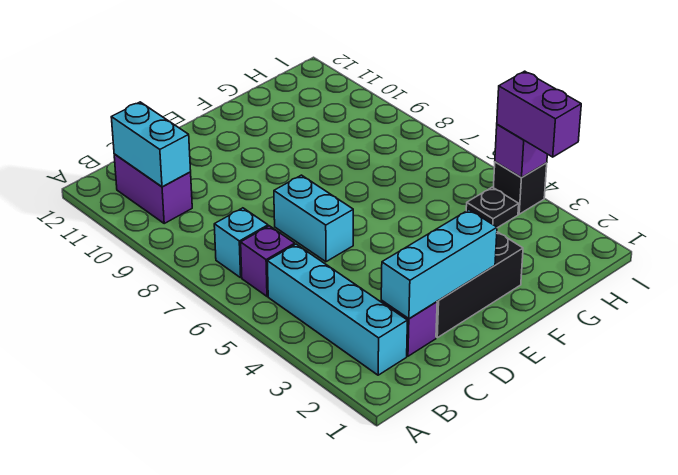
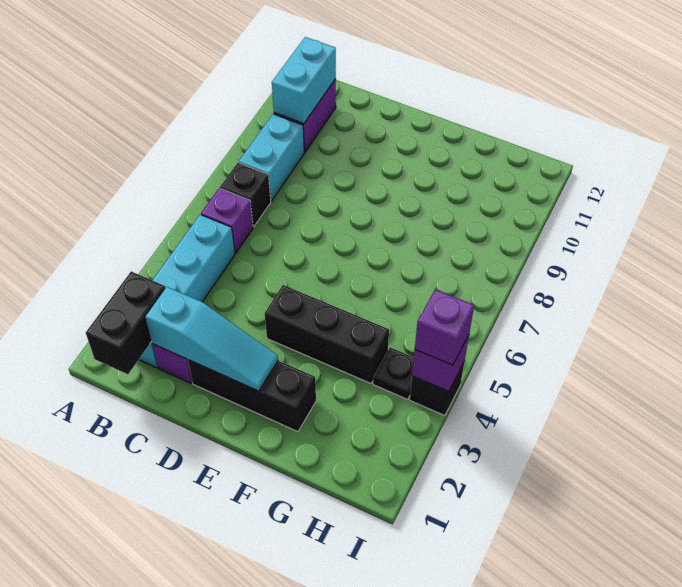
none -> black 1x2 brick [86,271,165,374]
cyan 1x1 brick [214,208,268,278] -> black 1x1 brick [220,163,271,227]
cyan 1x3 brick [381,210,497,319] -> cyan 1x3 slope [146,287,278,391]
cyan 1x2 brick [274,175,353,262] -> cyan 1x2 brick moved to [239,114,304,201]
none -> black 1x3 brick [265,285,389,383]
purple 1x2 brick [497,71,581,157] -> purple 1x1 brick [415,289,474,365]

